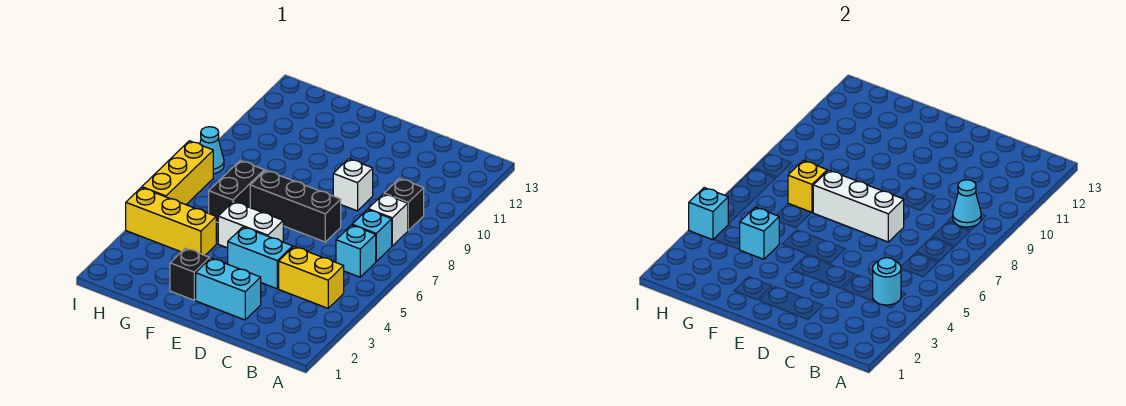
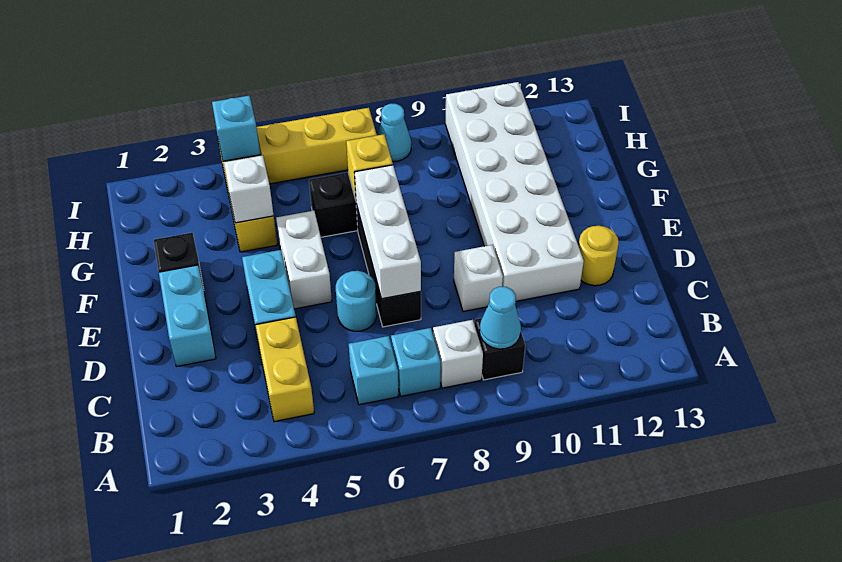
cyan 1x1 round brick [873,258,901,305] -> cyan 1x1 round brick moved to [336,271,377,331]
none -> white 2x6 brick [445,82,584,301]
none -> yellow 1x1 round brick [578,226,619,286]
cyan 1x1 brick [739,207,779,259] -> white 1x1 brick [224,155,274,223]

